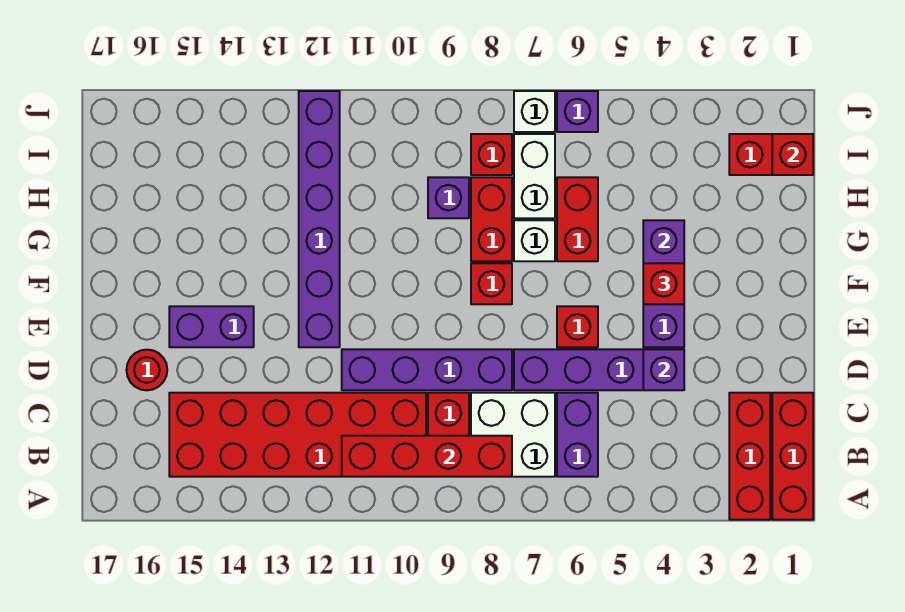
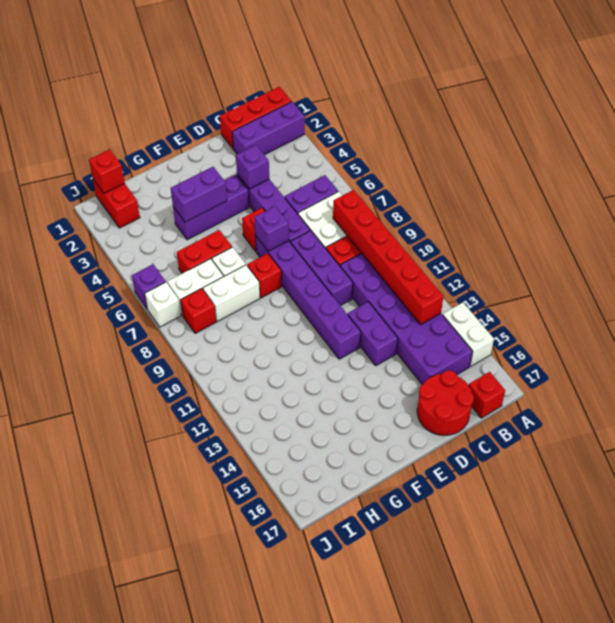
red 1x3 brick [729,393,770,520] -> purple 1x3 brick [232,102,305,155]
none -> white 1x2 brick [443,303,494,366]
red 1x4 brick [342,436,512,477] -> red 1x6 brick [333,190,444,324]
red 2x6 brick [169,393,426,477] -> purple 2x6 brick [340,253,473,384]
purple 1x4 brick [342,349,512,390] -> purple 1x3 brick [291,230,353,306]
red 1x1 round brick [127,350,167,390] -> red 2x2 round brick [417,370,474,436]
purple 1x6 brick [299,91,340,347] -> purple 1x6 brick turned to [255,235,361,359]
purple 1x2 brick [169,306,254,347] -> purple 1x2 brick moved to [348,302,398,366]
red 1x1 brick [643,263,684,304] -> red 1x1 brick moved to [469,372,505,418]
red 1x2 brick [471,177,512,261] -> white 1x2 brick [203,265,260,322]
purple 1x1 brick [428,177,469,218] -> purple 1x1 brick moved to [254,206,289,251]

